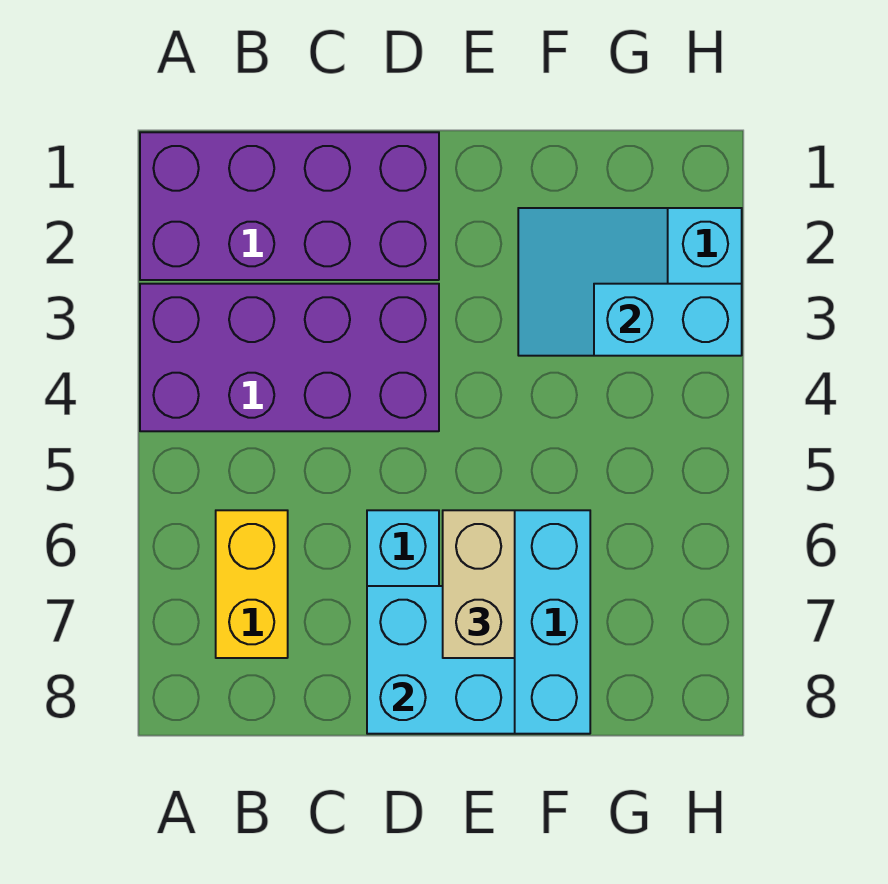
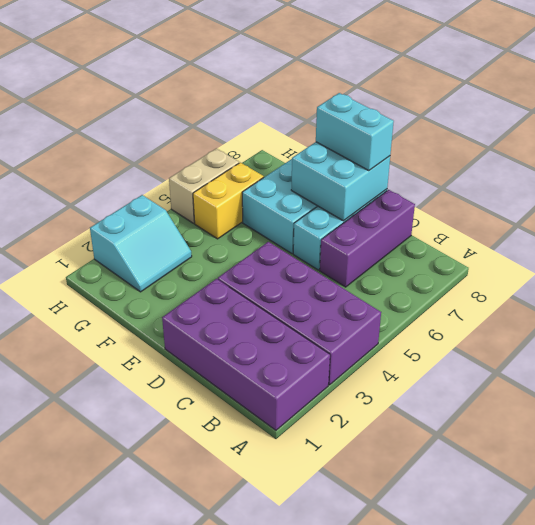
yellow 1x2 brick [216,510,288,658] -> yellow 1x2 brick moved to [193,163,264,239]
none -> purple 1x3 brick [320,190,415,287]
tan 1x2 brick [443,510,515,658] -> tan 1x2 brick moved to [169,148,239,223]
cyan 2x3 slope [518,208,742,356] -> cyan 2x2 slope [90,195,192,292]
cyan 1x2 brick [594,284,742,356] -> cyan 1x2 brick moved to [316,93,394,171]

